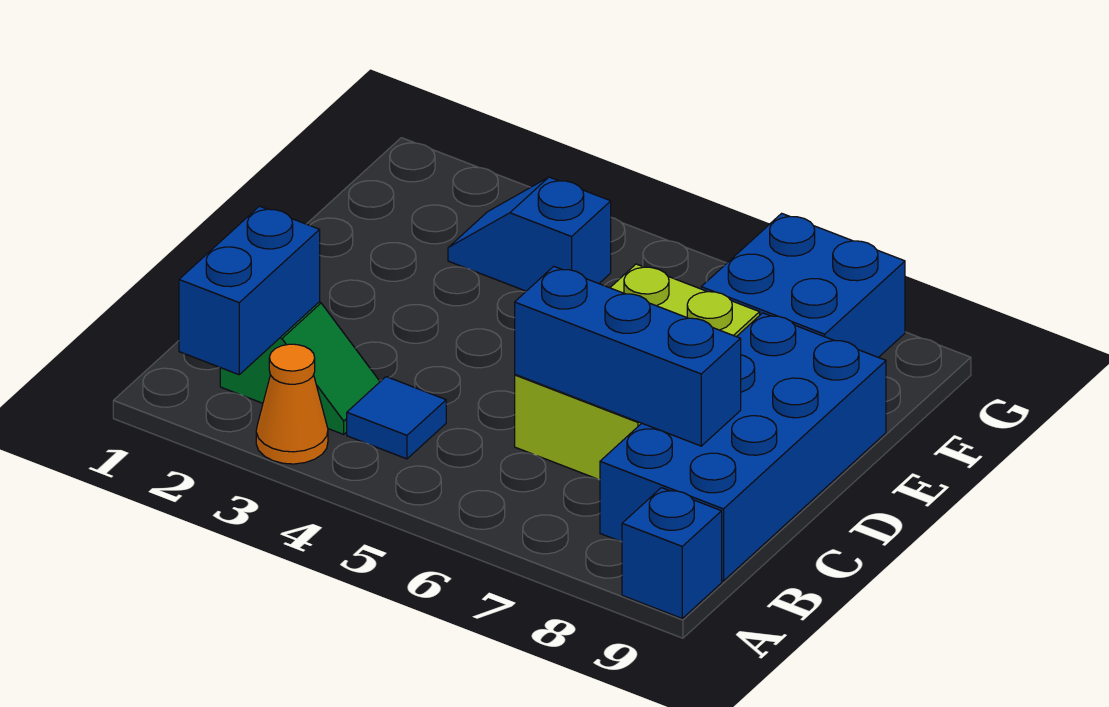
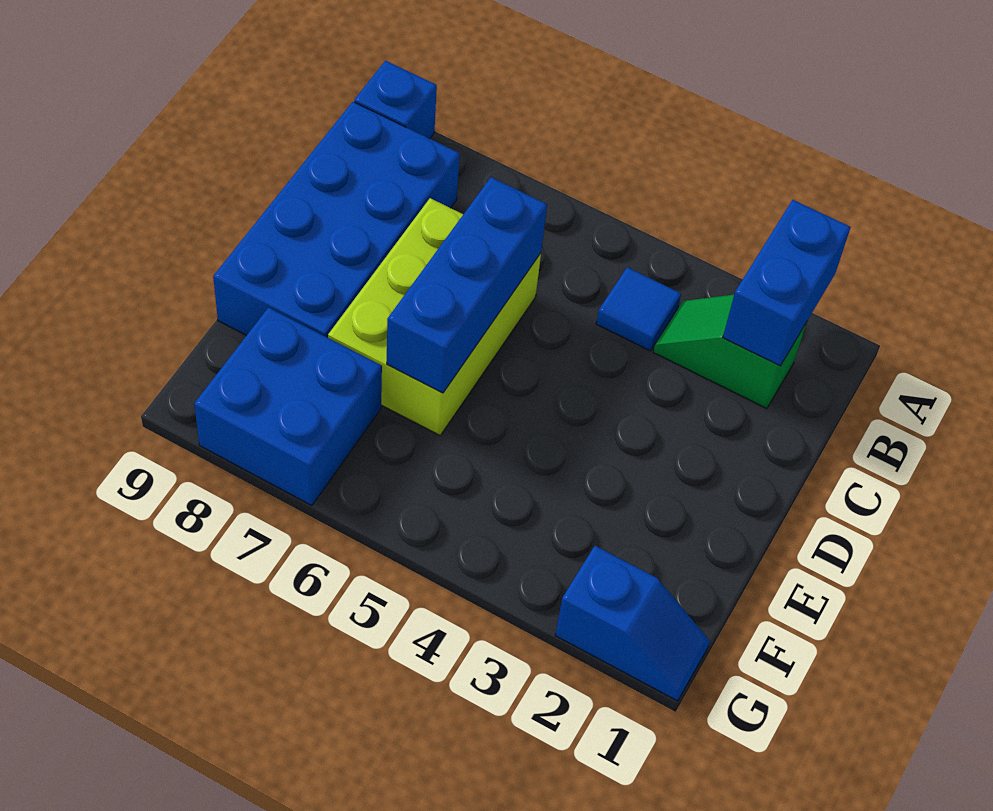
orange 1x1 cone [256,344,328,464] -> none
blue 1x3 brick [515,266,741,446] -> blue 1x3 brick turned to [387,177,547,393]
blue 1x2 slope [448,177,611,291] -> blue 1x2 slope moved to [555,546,710,701]

